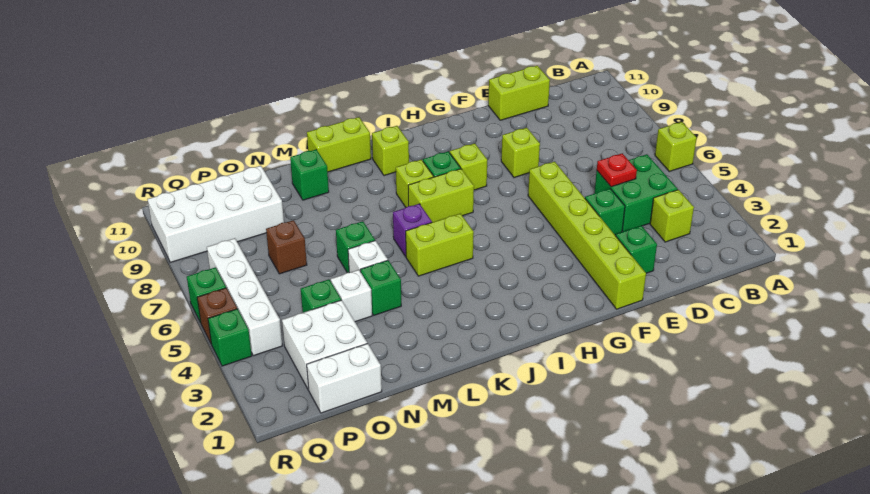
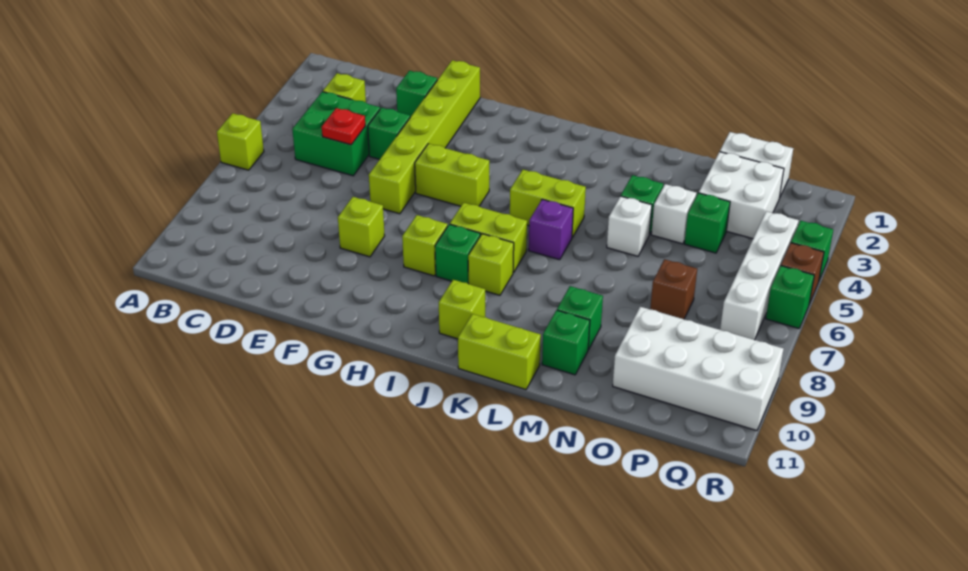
lime 1x2 brick [488,66,550,120] -> lime 1x2 brick moved to [415,144,489,206]
green 1x1 brick [336,221,375,273] -> green 1x1 brick moved to [557,286,603,350]

